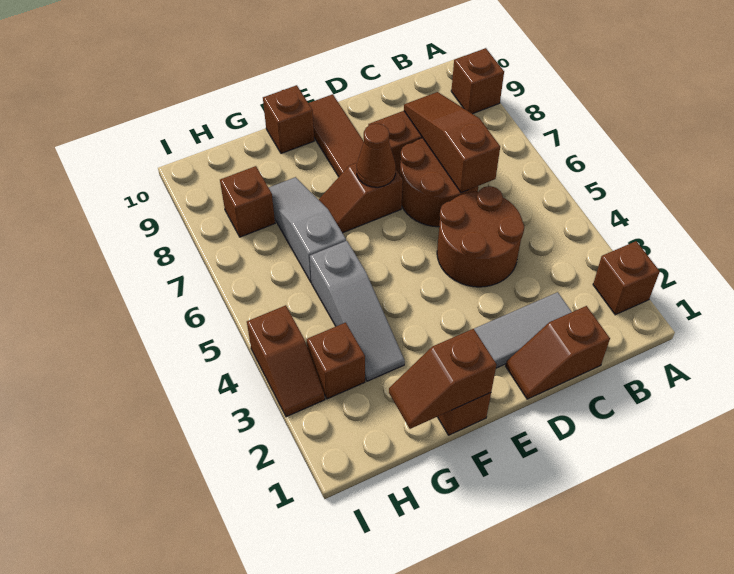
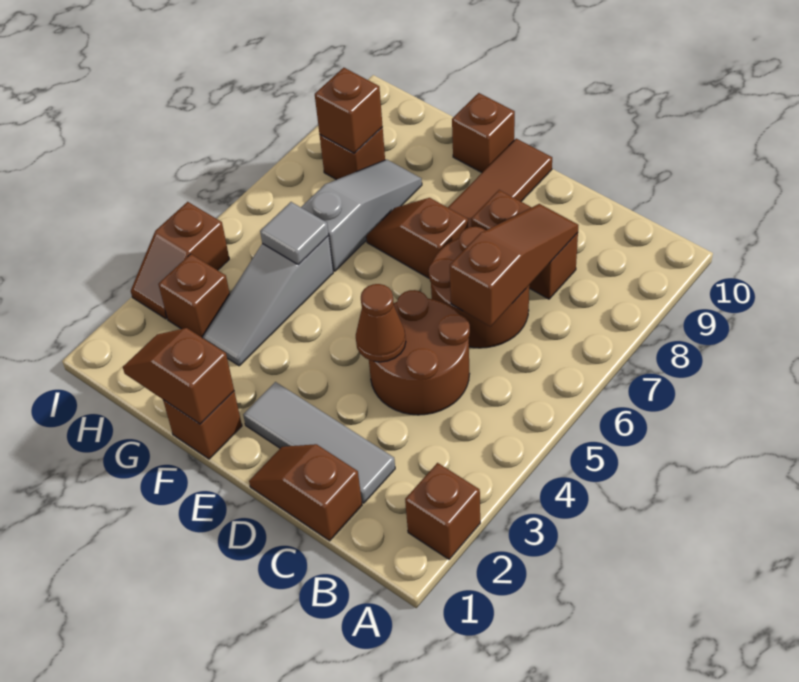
brown 1x1 brick [451,48,504,114] -> brown 1x1 brick moved to [315,68,383,153]
brown 1x1 cone [357,124,396,187] -> brown 1x1 cone moved to [356,284,406,362]
none -> grey 1x1 tile [260,202,329,265]

